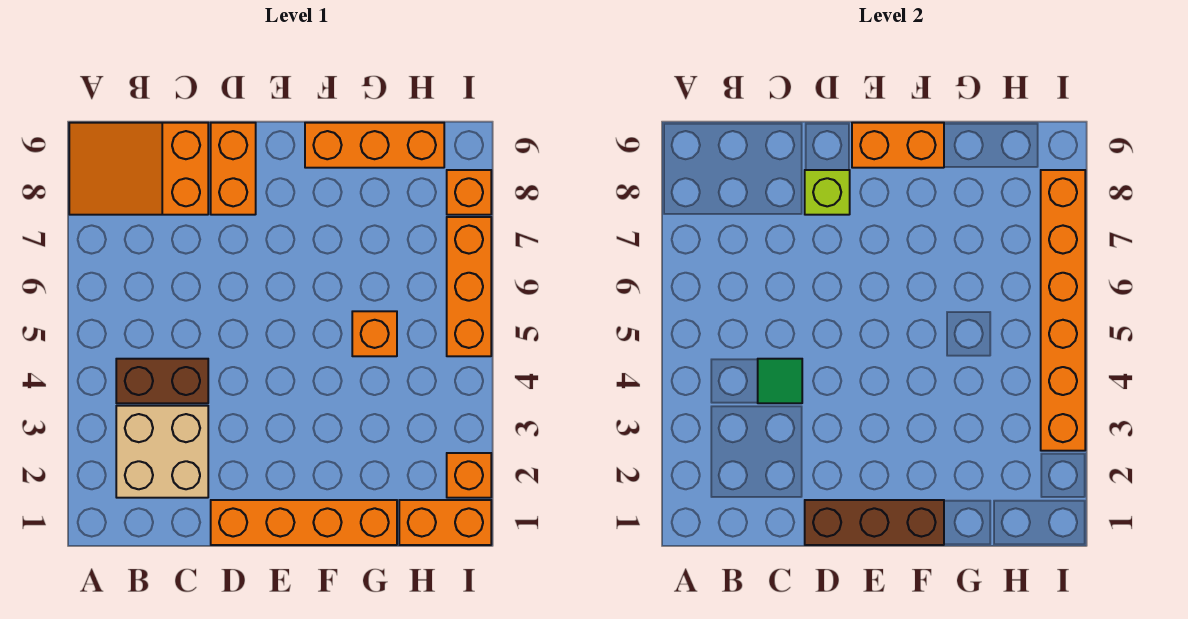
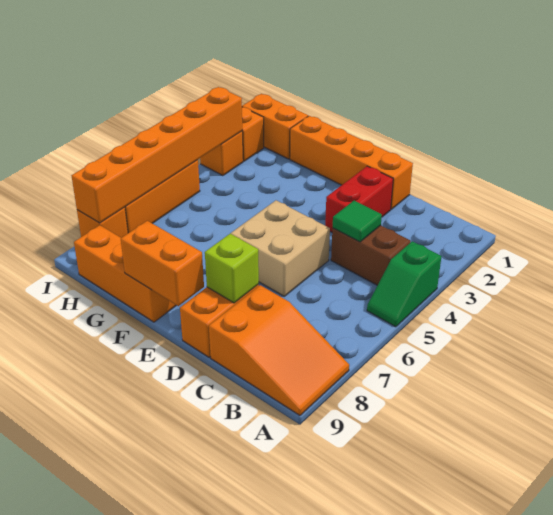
none -> green 1x2 slope [367,241,442,327]
tan 2x2 brick [116,406,208,498] -> tan 2x2 brick moved to [231,200,330,296]
brown 1x3 brick [805,500,944,545] -> none
none -> red 1x2 brick [325,166,393,232]
orange 1x1 brick [352,311,397,356] -> orange 1x1 brick moved to [200,131,243,176]

